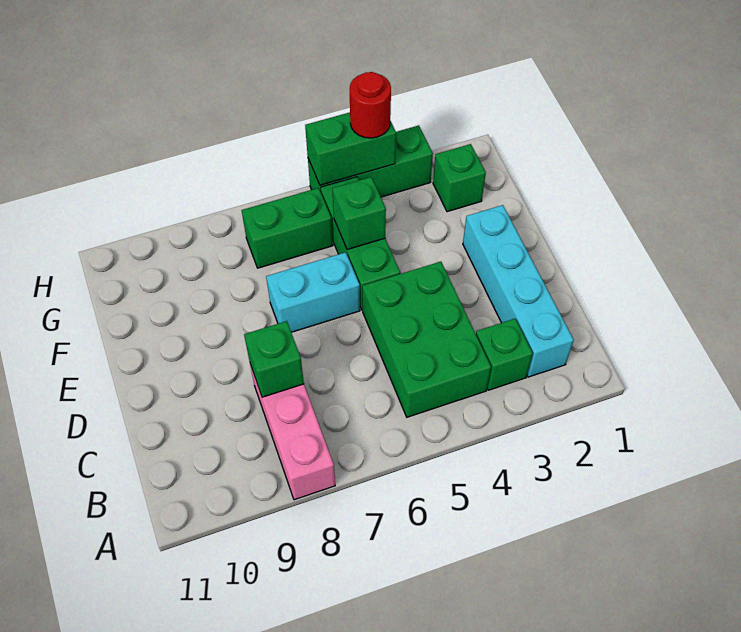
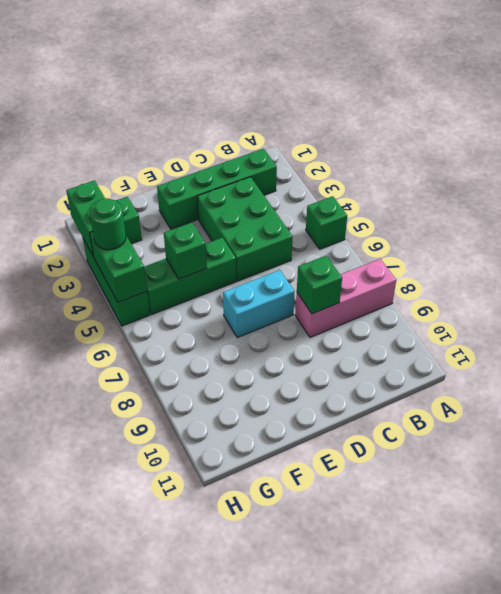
cyan 1x4 brick [463,205,574,377] -> green 1x4 brick [157,149,277,229]
green 1x1 brick [476,319,533,390] -> green 1x1 brick moved to [306,196,347,249]
green 2x3 brick [362,262,491,417] -> green 2x3 brick turned to [197,177,293,281]
cyan 1x2 brick [266,252,360,332] -> cyan 1x2 brick turned to [223,270,295,338]
green 1x2 brick [242,188,333,268] -> green 1x2 brick moved to [66,180,105,257]
red 1x1 round brick [350,72,391,138] -> green 1x1 round brick [90,198,126,250]

